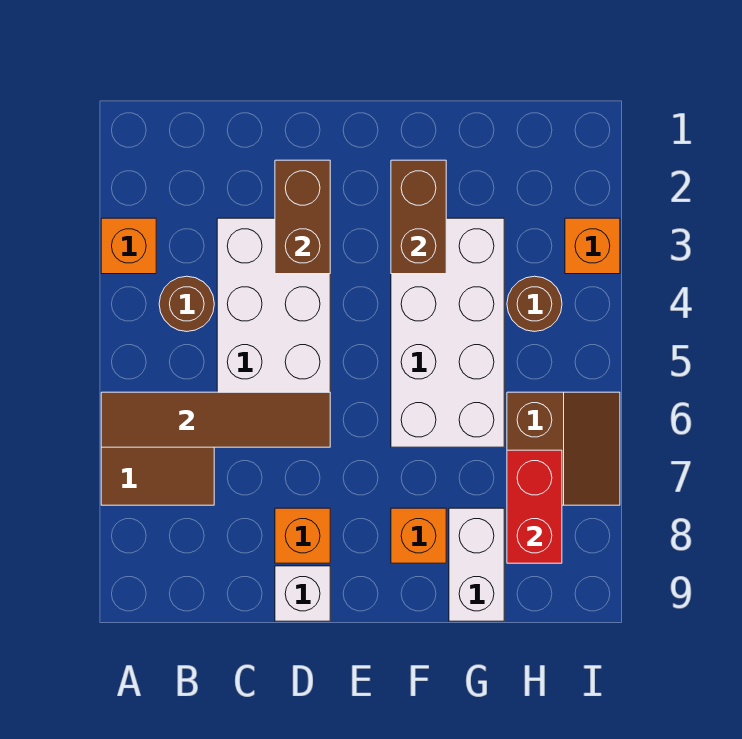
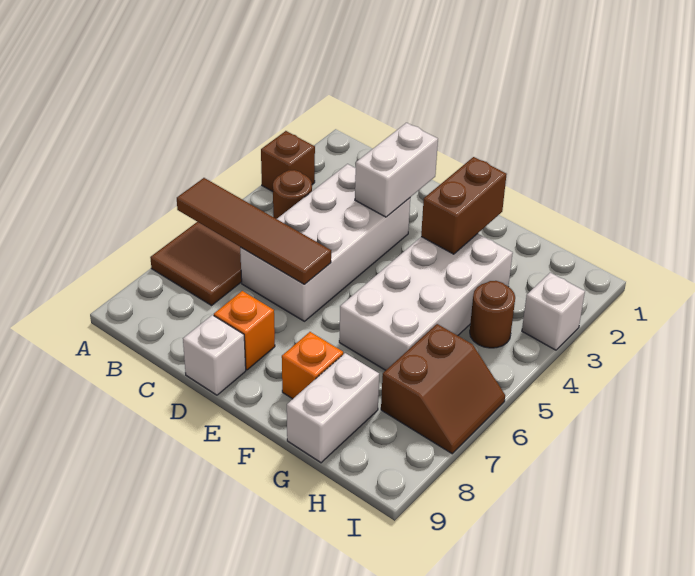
orange 1x1 brick [101,218,156,274] -> brown 1x1 brick [261,131,315,192]
brown 1x2 brick [275,160,330,274] -> white 1x2 brick [355,123,438,217]
red 1x2 brick [507,450,562,563] -> none
orange 1x1 brick [565,218,620,274] -> white 1x1 brick [522,273,585,350]

